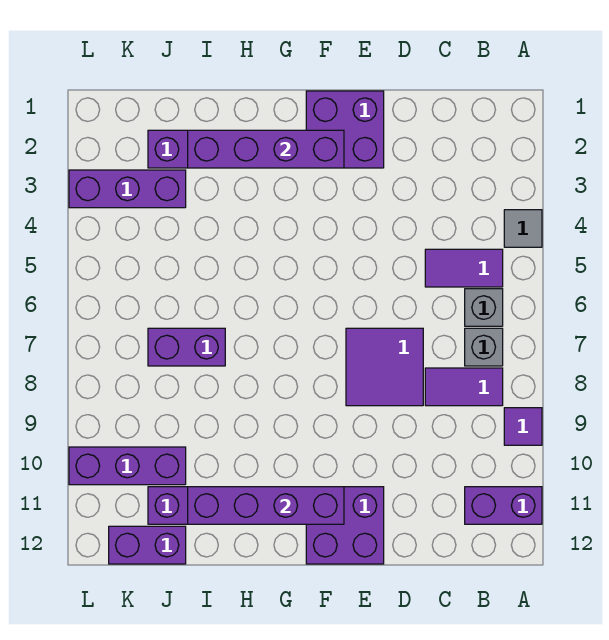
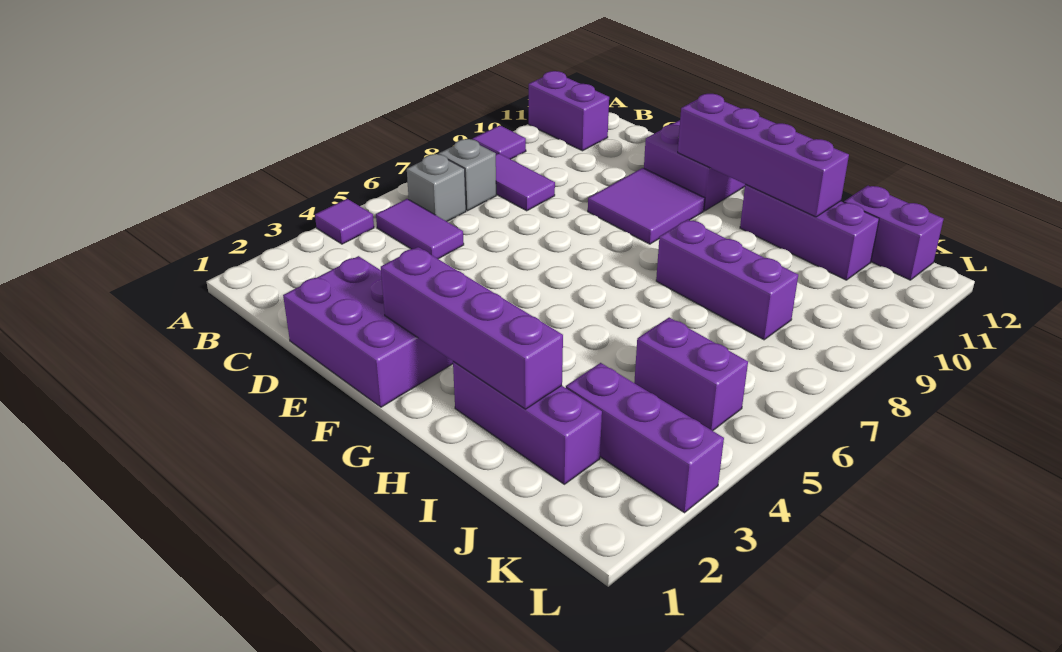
grey 1x1 tile [504,210,542,247] -> purple 1x1 tile [315,199,374,244]
purple 2x2 tile [346,328,423,406] -> purple 2x2 tile moved to [588,168,705,244]
purple 2x2 brick [306,91,384,168] -> purple 2x3 brick [283,256,453,407]
purple 1x2 brick [148,328,225,366] -> purple 1x2 brick moved to [634,317,748,431]
purple 1x3 brick [69,447,186,485] -> purple 1x3 brick moved to [656,219,798,340]

